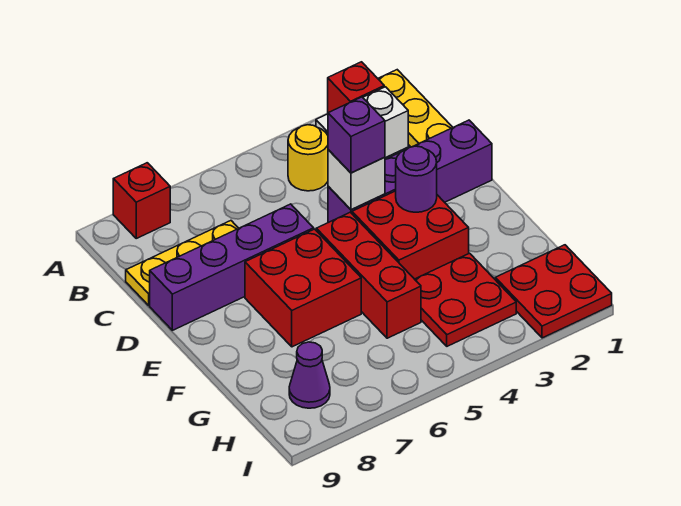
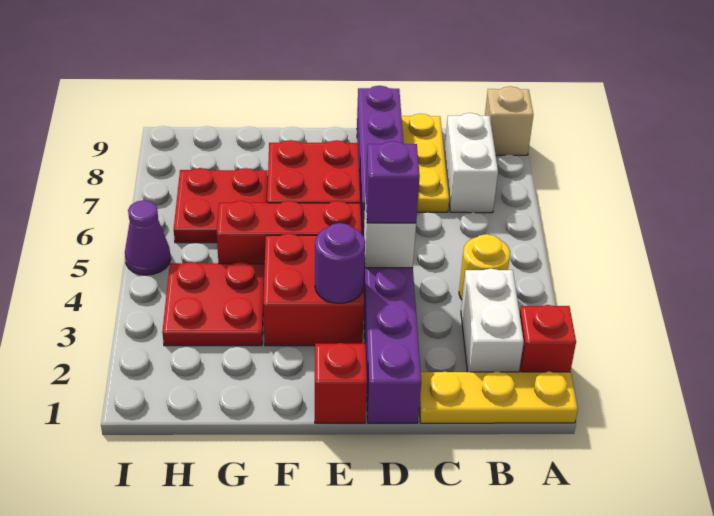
red 1x1 brick [113,163,170,238] -> red 1x1 brick moved to [315,343,367,423]
none -> tan 1x1 brick [485,86,533,155]
none -> white 1x2 brick [444,113,498,213]
red 2x2 plate [495,245,612,338] -> red 2x2 plate moved to [174,168,268,243]
purple 1x1 cone [289,342,330,408] -> purple 1x1 cone moved to [125,200,171,275]

